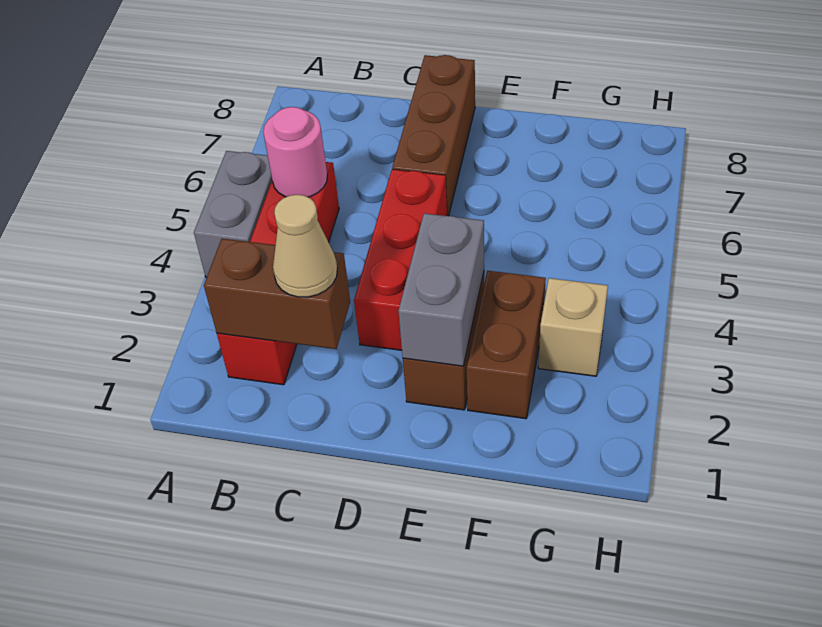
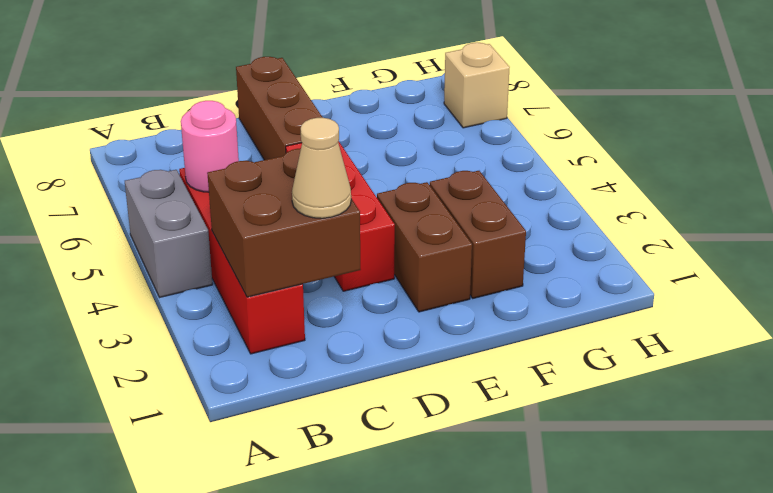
brown 1x2 brick [204,239,350,349] -> brown 2x2 brick [207,148,361,297]
grey 1x2 brick [399,213,484,366] -> none
tan 1x1 brick [538,278,608,376] -> tan 1x1 brick moved to [444,43,510,128]

